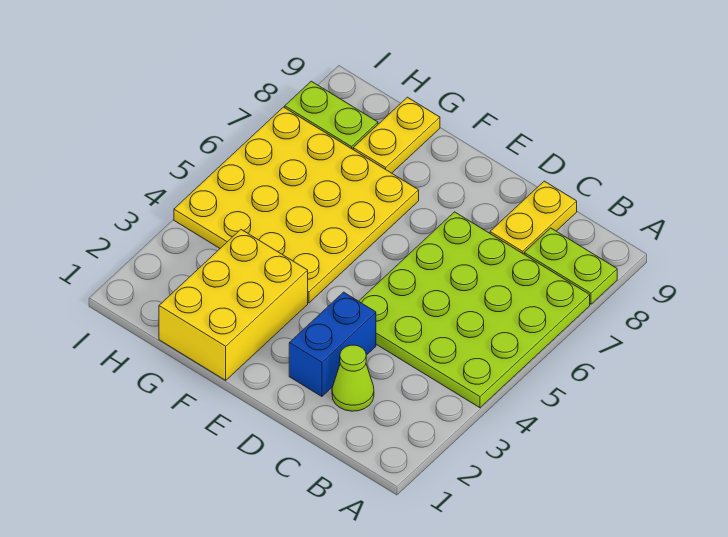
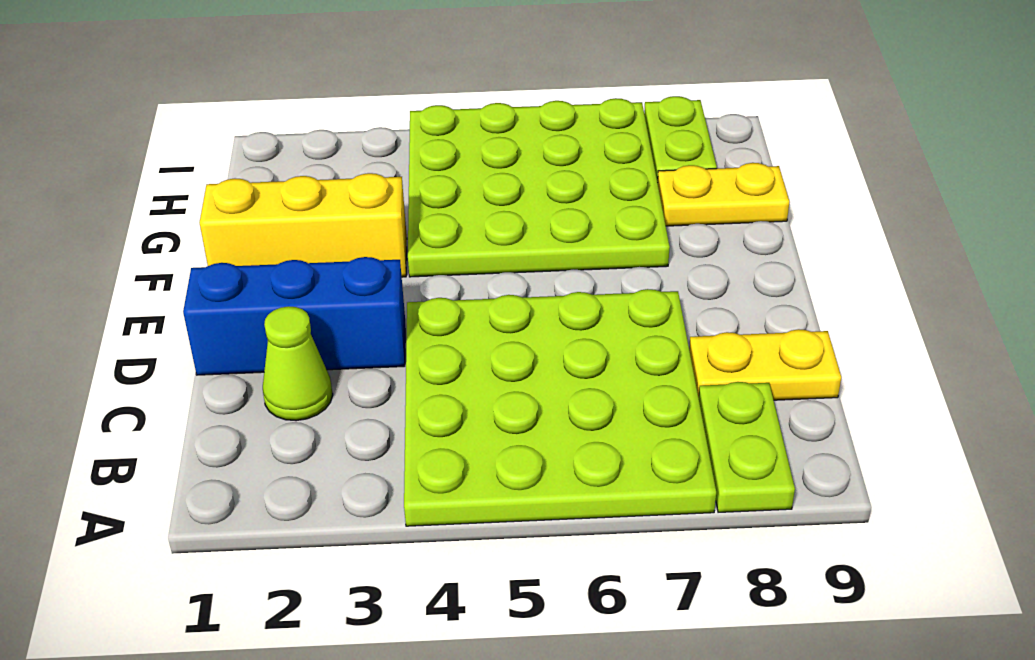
blue 1x2 brick [289,292,376,396] -> blue 1x3 brick [183,257,405,375]
yellow 2x3 brick [159,230,308,380] -> yellow 1x3 brick [200,173,407,277]
yellow 4x4 plate [174,107,419,303] -> lime 4x4 plate [408,98,670,277]

